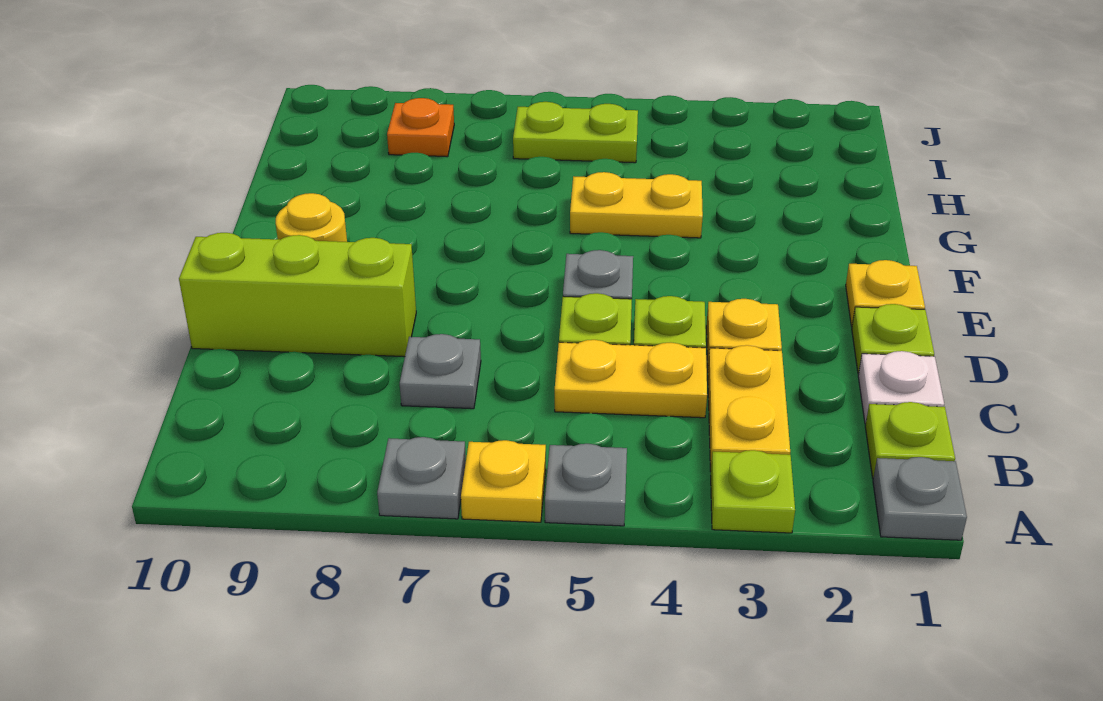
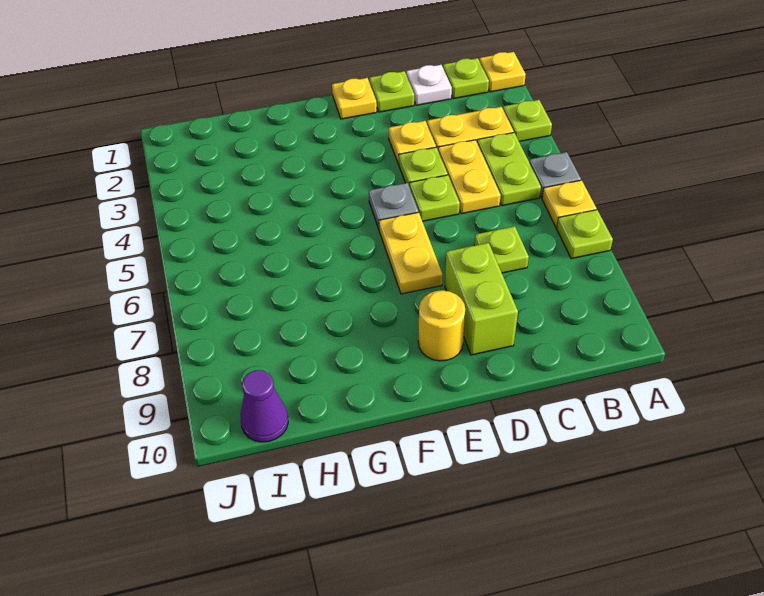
grey 1x1 plate [873,457,967,540] -> yellow 1x1 plate [479,52,526,92]
grey 1x1 plate [377,437,466,519] -> lime 1x1 plate [557,210,613,259]
grey 1x1 plate [400,334,481,409] -> lime 1x1 plate [474,226,529,273]
lime 1x3 brick [179,233,416,357] -> lime 1x2 brick [445,243,518,355]
yellow 1x2 plate [570,172,703,238] -> yellow 1x2 plate moved to [379,212,443,294]
lime 1x2 plate [513,102,638,163] -> lime 1x2 plate moved to [477,133,541,206]
orange 1x1 plate [387,98,454,157] -> none
none -> purple 1x1 cone [241,370,288,442]

